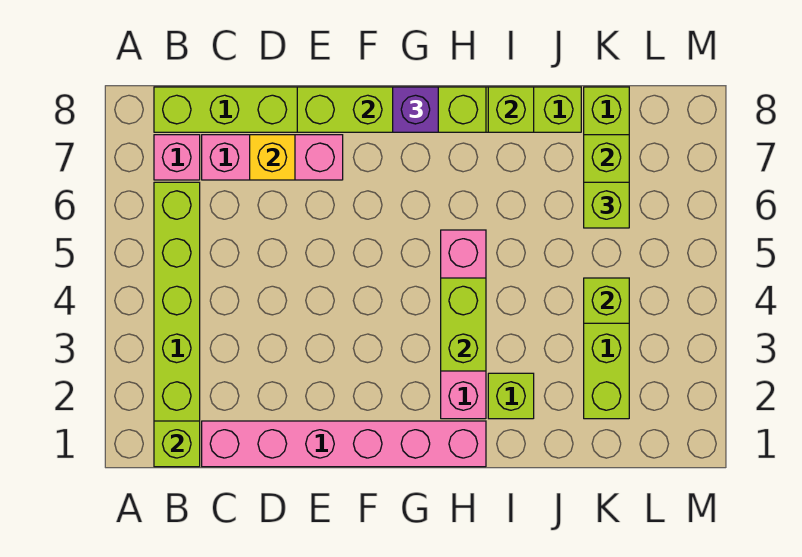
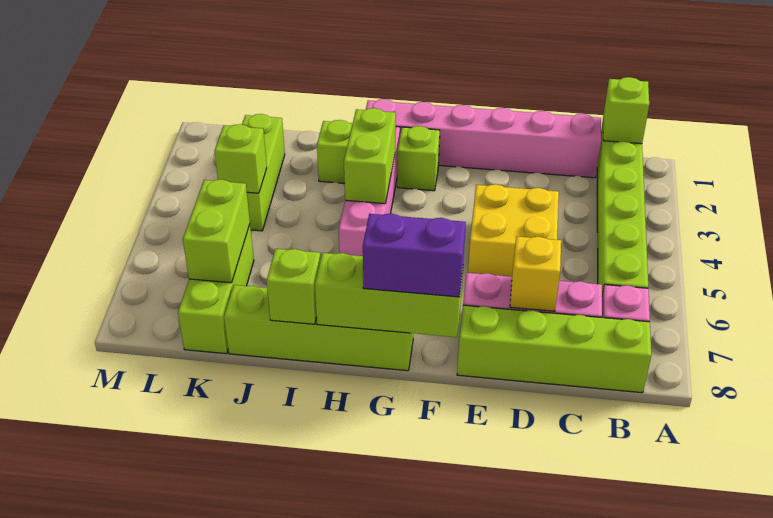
none -> yellow 2x2 brick [468,184,559,277]
lime 1x4 brick [297,87,486,132] -> lime 1x3 brick [315,253,463,337]
purple 1x1 brick [393,87,438,132] -> purple 1x2 brick [363,214,466,297]
lime 1x1 brick [584,182,629,228] -> lime 1x1 brick moved to [397,126,440,191]

